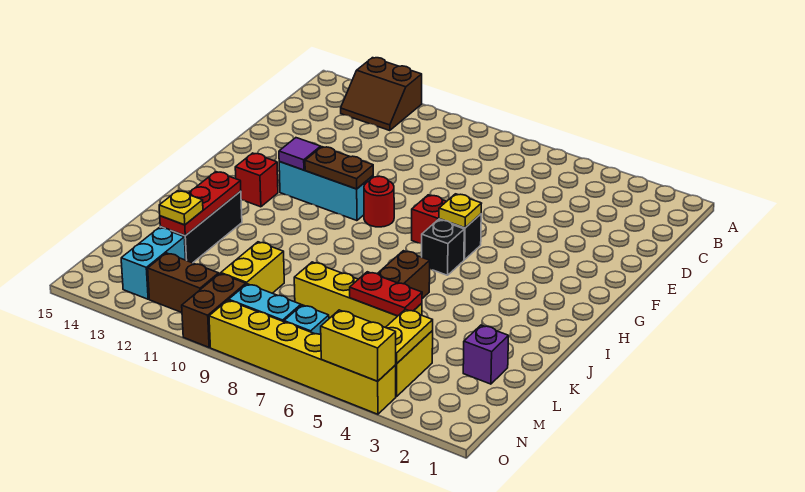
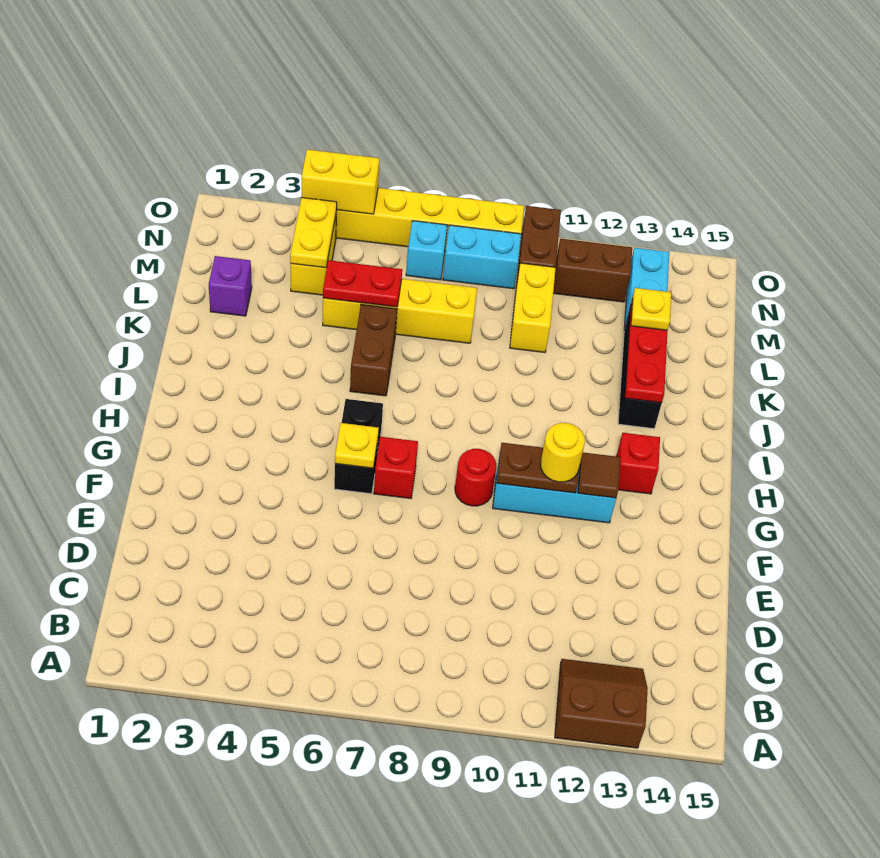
none -> yellow 1x1 round brick [540,423,585,482]
purple 1x1 tile [279,138,321,170] -> brown 1x1 tile [578,453,621,498]

